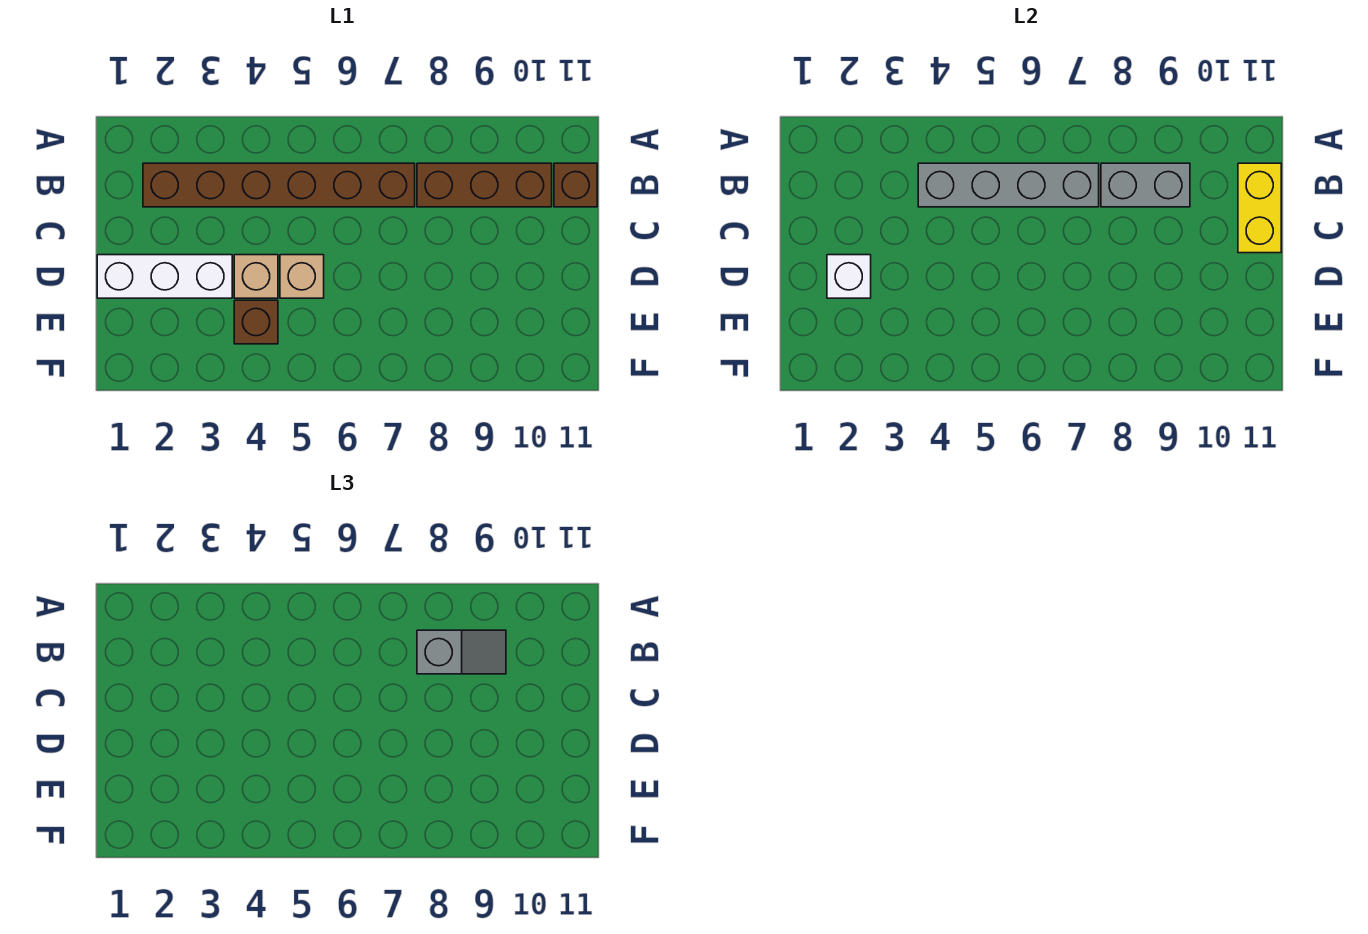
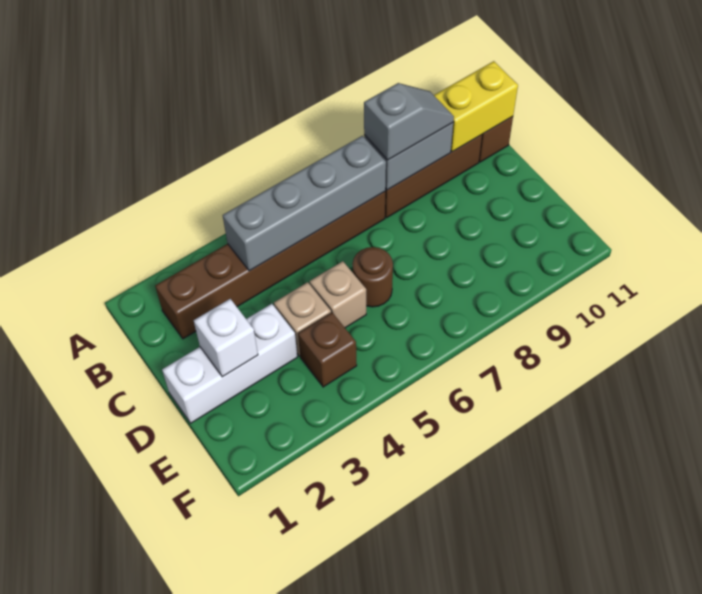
yellow 1x2 brick [1238,163,1281,253] -> yellow 1x2 brick turned to [434,61,518,152]
none -> brown 1x1 round brick [353,247,393,307]

